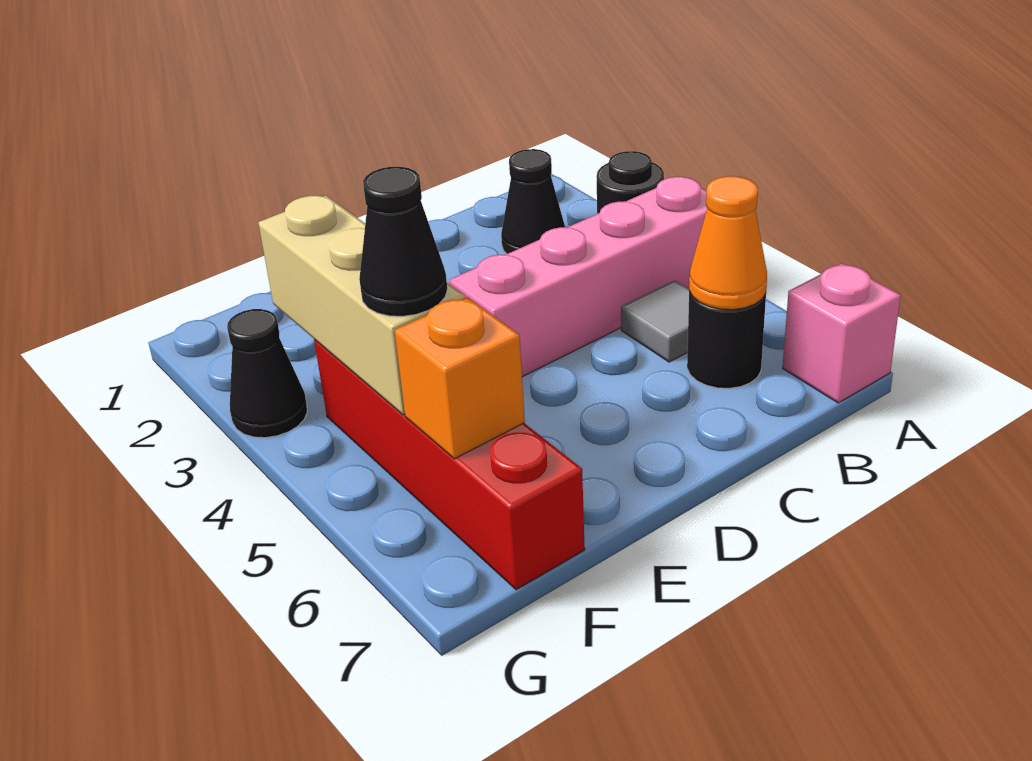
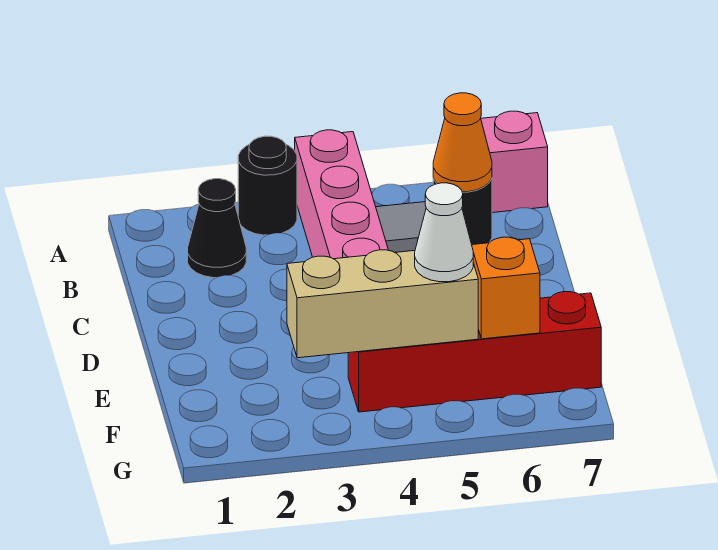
black 1x1 cone [359,167,447,316] -> white 1x1 cone [415,183,473,282]
black 1x1 cone [227,309,307,438] -> none

